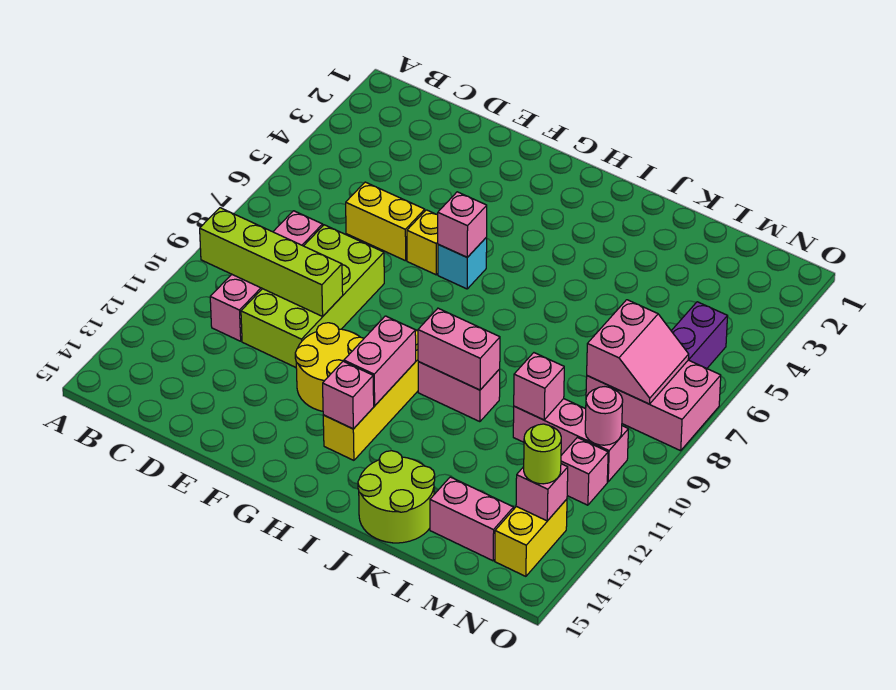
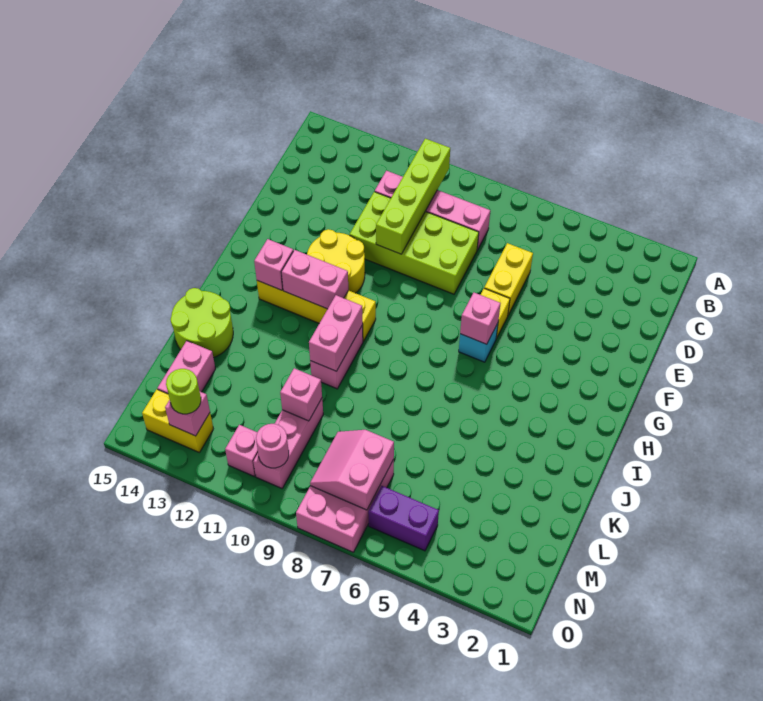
pink 2x2 slope [587,300,689,404] -> pink 2x2 slope turned to [310,430,394,510]

